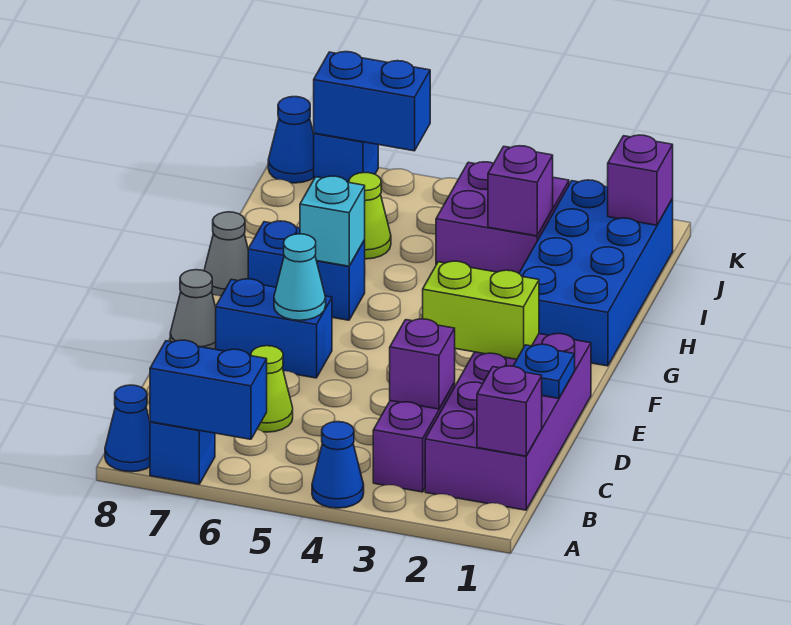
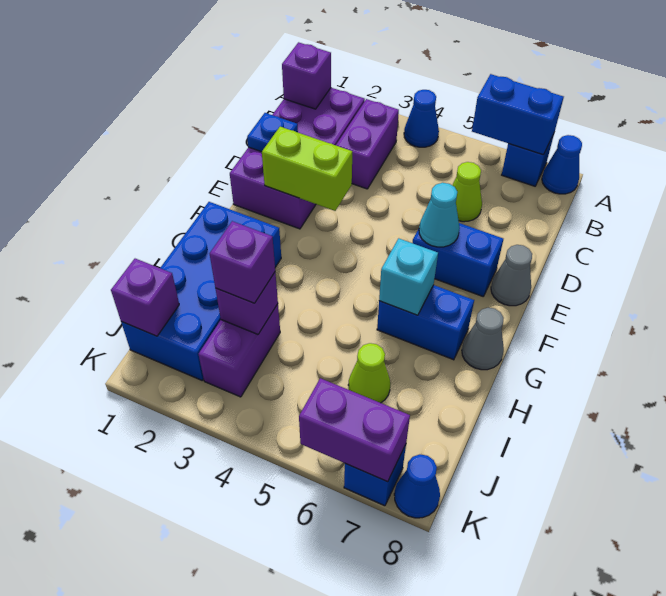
purple 1x1 brick [390,319,455,409] -> purple 1x1 brick moved to [210,221,275,303]
purple 2x2 brick [436,162,569,273] -> purple 1x2 brick [199,304,280,397]
blue 1x2 brick [314,52,430,151] -> purple 1x2 brick [299,378,410,482]

